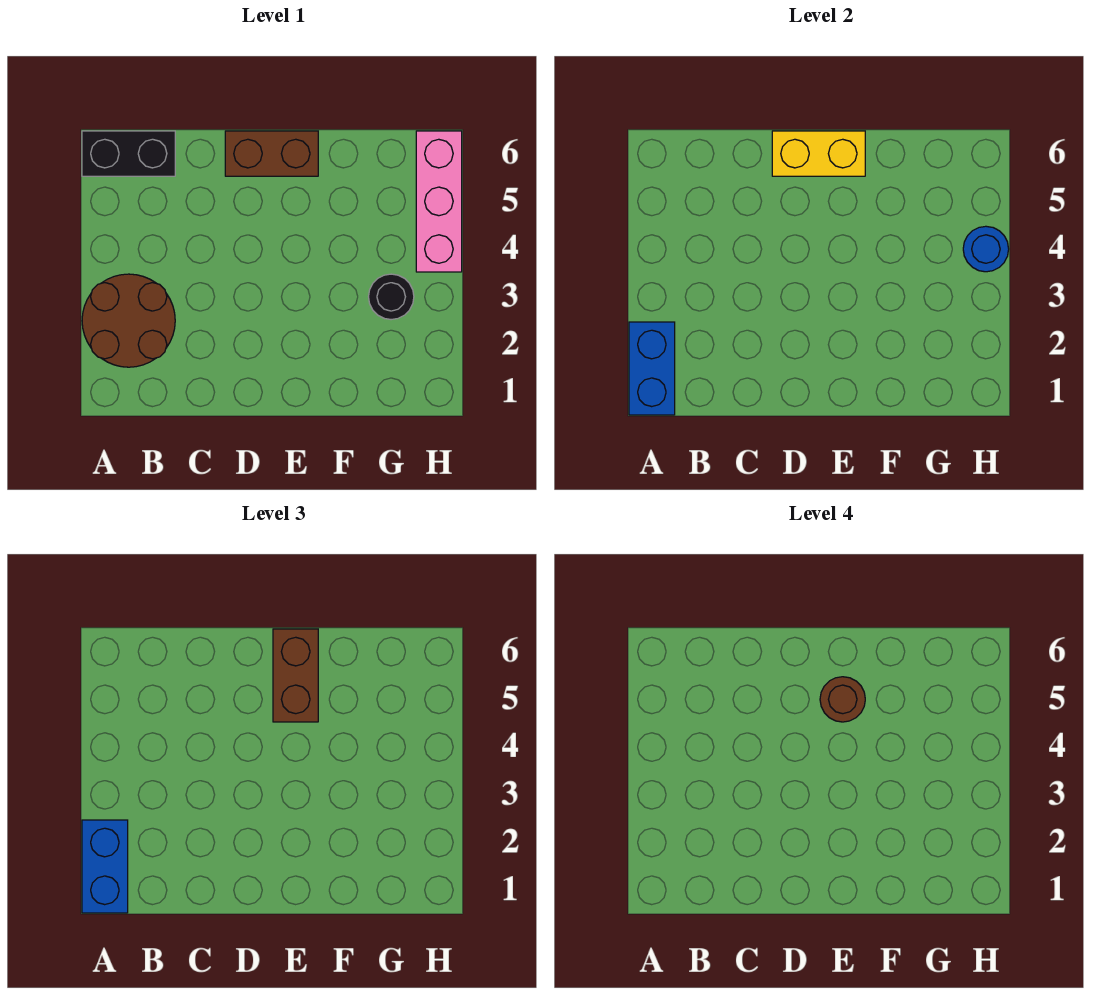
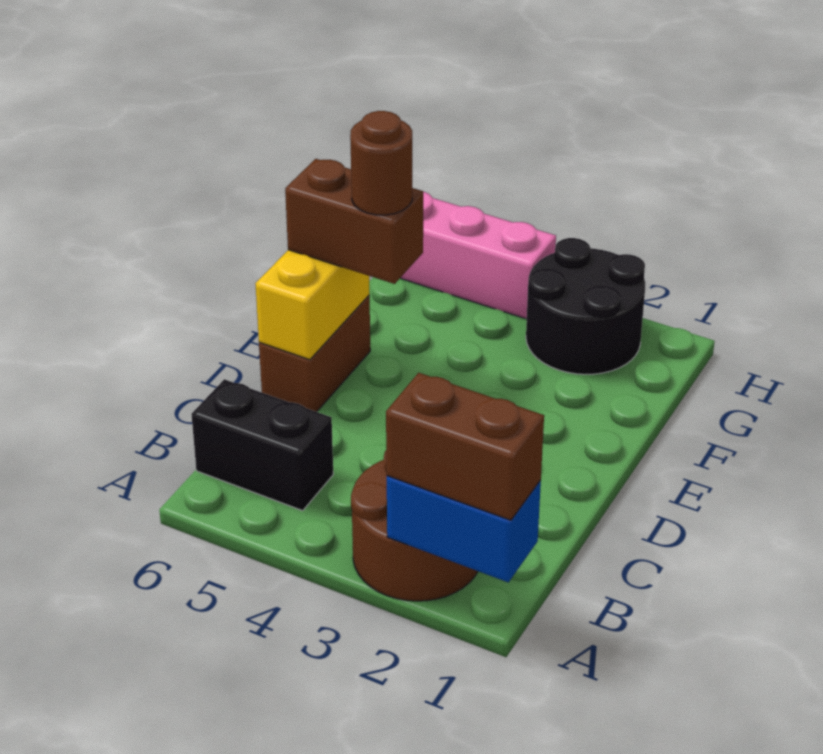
blue 1x2 brick [82,820,128,913] -> brown 1x2 brick [386,373,544,520]
black 1x2 brick [82,131,175,176] -> black 1x2 brick turned to [191,379,333,511]
black 1x1 round brick [369,274,414,320] -> black 2x2 round brick [526,238,645,374]
blue 1x1 round brick [963,226,1009,272] -> none

